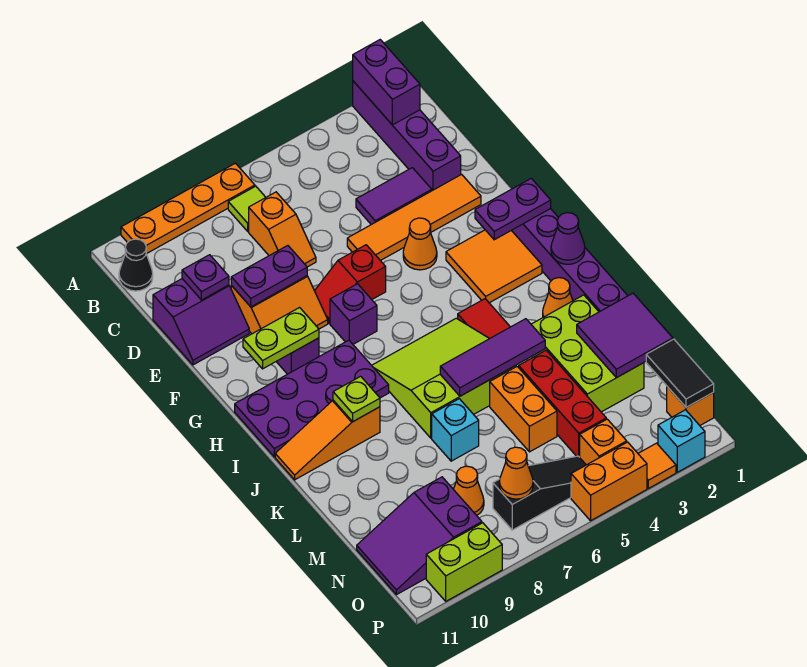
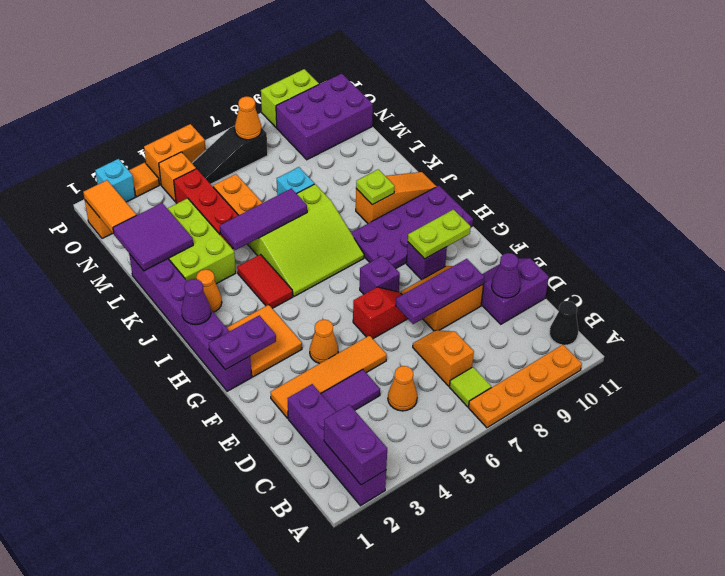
purple 1x1 plate [182,255,229,300] -> purple 1x1 cone [492,253,521,298]
purple 1x2 plate [231,246,307,307] -> purple 1x3 plate [396,259,484,324]
black 1x2 tile [646,339,714,407] -> orange 1x2 tile [83,180,136,234]
orange 1x1 cone [453,466,484,516] -> orange 1x1 cone moved to [388,366,417,411]
purple 2x3 slope [357,477,482,595] -> purple 2x3 brick [276,74,373,160]

